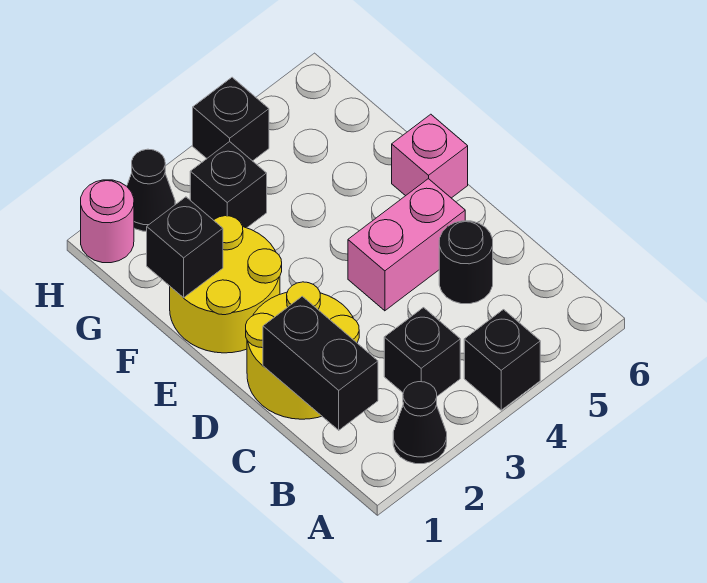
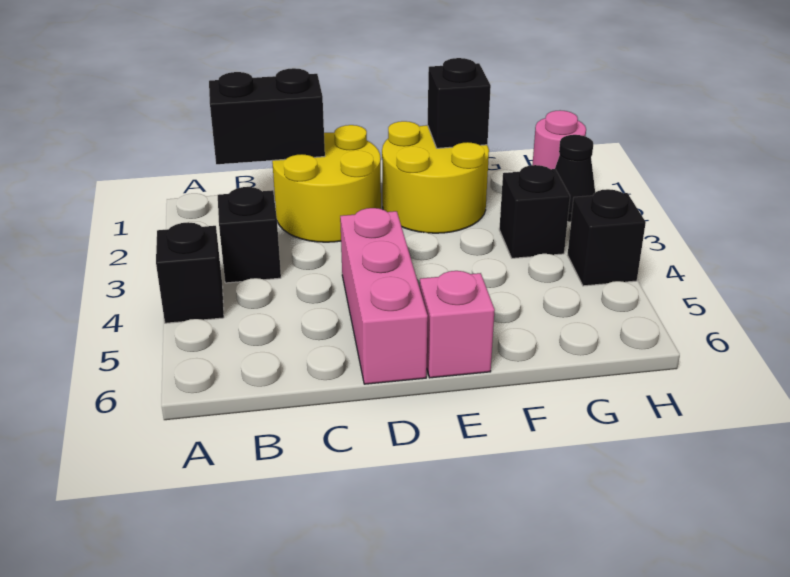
black 1x1 cone [393,382,447,464] -> none
black 1x1 round brick [439,221,493,304] -> none
pink 1x2 brick [348,179,465,311] -> pink 1x3 brick [340,208,428,384]

